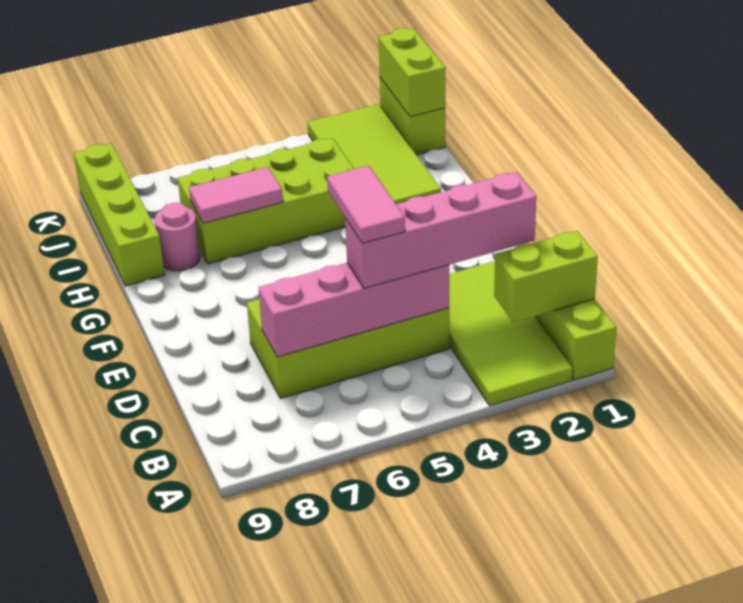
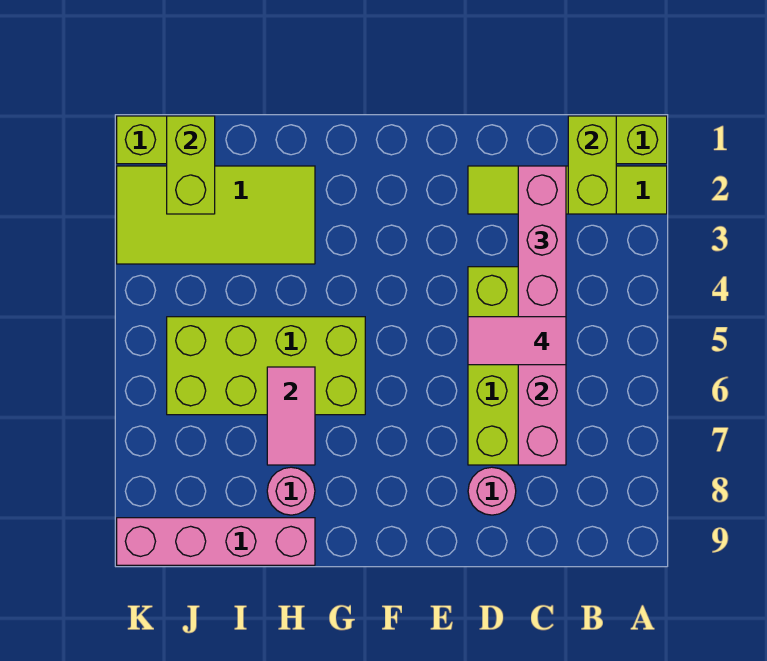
lime 2x4 tile [449,261,573,406] -> lime 1x4 tile [468,166,667,214]
none -> pink 1x1 round brick [468,467,516,515]
lime 2x4 brick [178,138,354,264] -> lime 2x4 brick turned to [167,317,365,415]
lime 1x4 brick [74,143,164,286] -> pink 1x4 brick [117,518,315,565]
lime 1x2 brick [379,28,445,117] -> lime 1x2 brick turned to [167,116,215,214]

